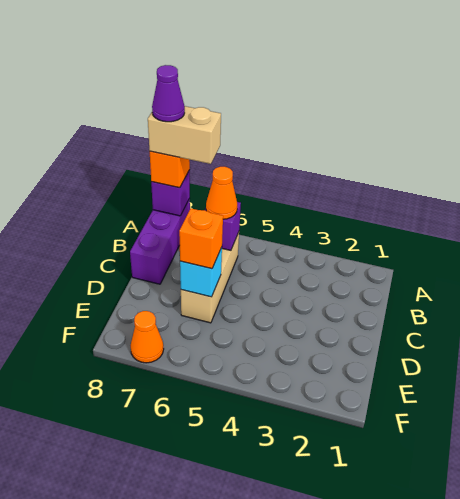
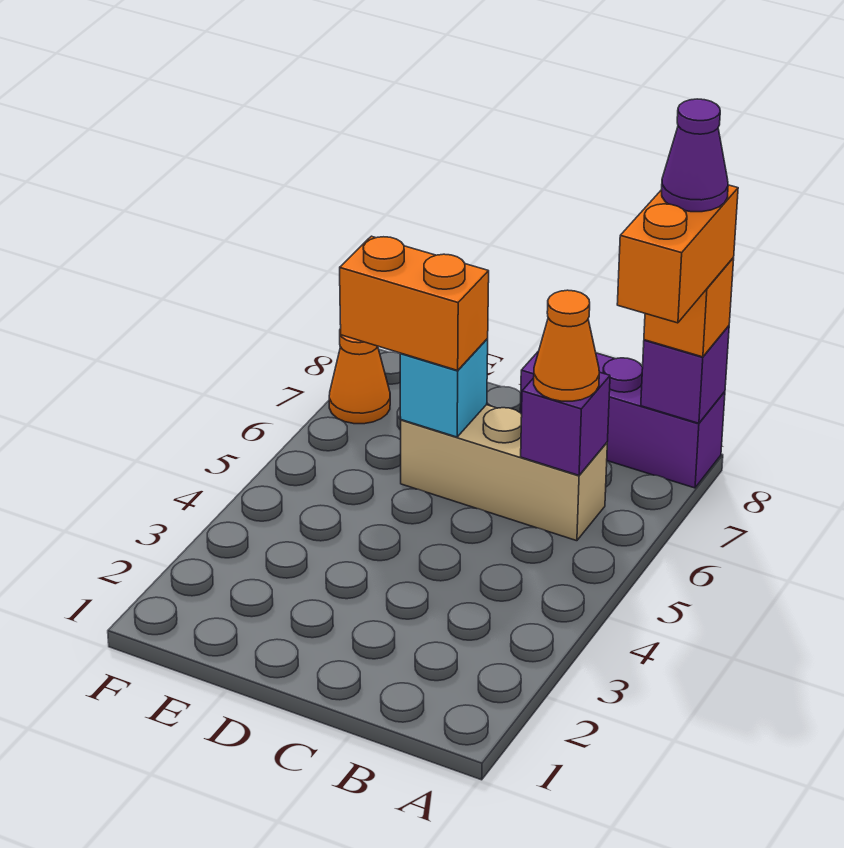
tan 1x2 brick [148,106,221,164] -> orange 1x2 brick [617,185,738,323]
orange 1x1 brick [179,209,223,269] -> orange 1x2 brick [340,236,489,370]

